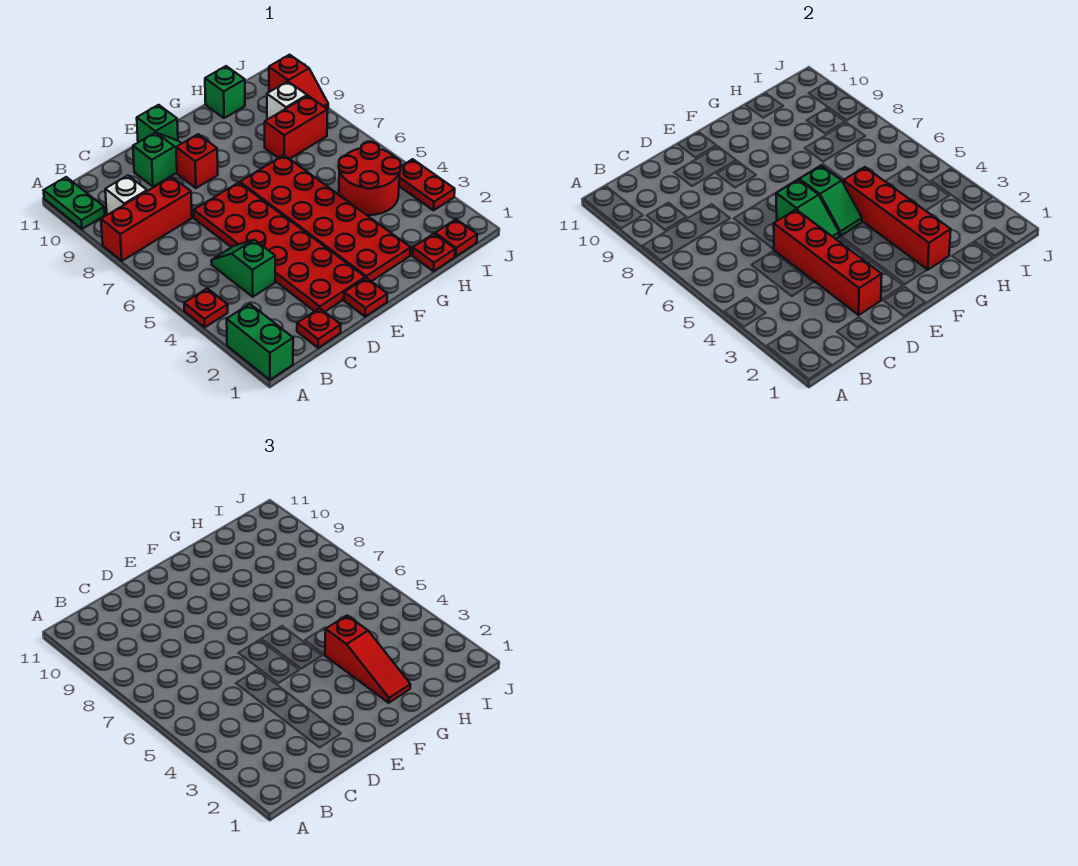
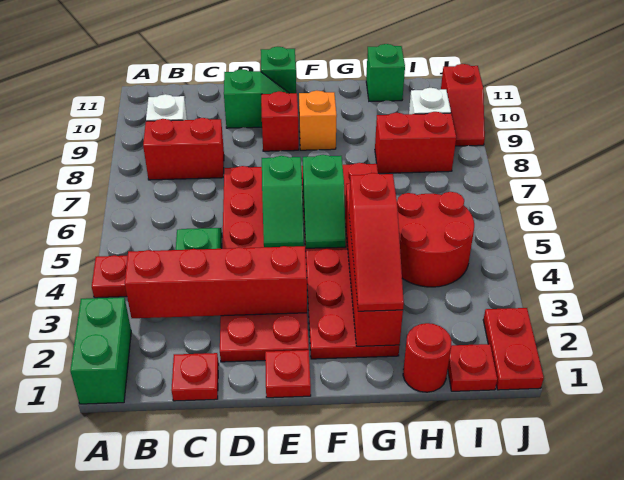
red 1x3 brick [101,177,192,261] -> red 1x2 brick [143,118,224,180]
green 1x2 plate [43,177,105,229] -> none
red 1x4 brick [774,210,882,315] -> red 1x4 brick turned to [125,246,307,318]
none -> orange 1x1 brick [299,91,337,150]
red 1x1 plate [412,234,455,271] -> red 1x1 round brick [403,323,452,392]
red 1x2 plate [399,159,455,210] -> red 1x2 plate moved to [483,308,544,390]

